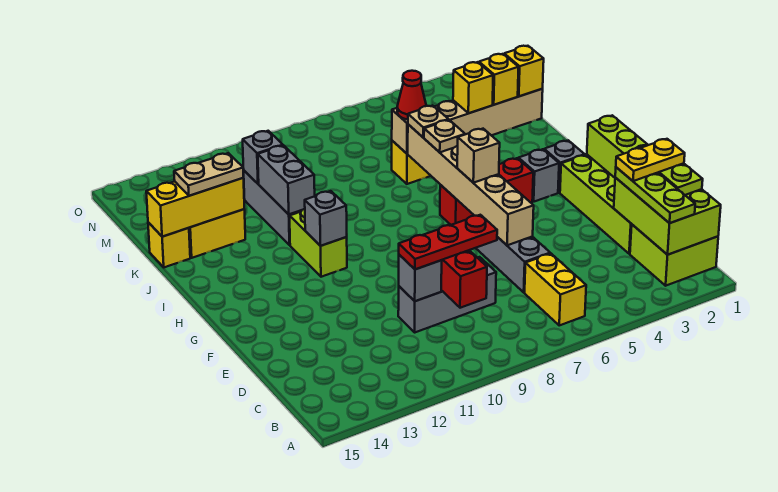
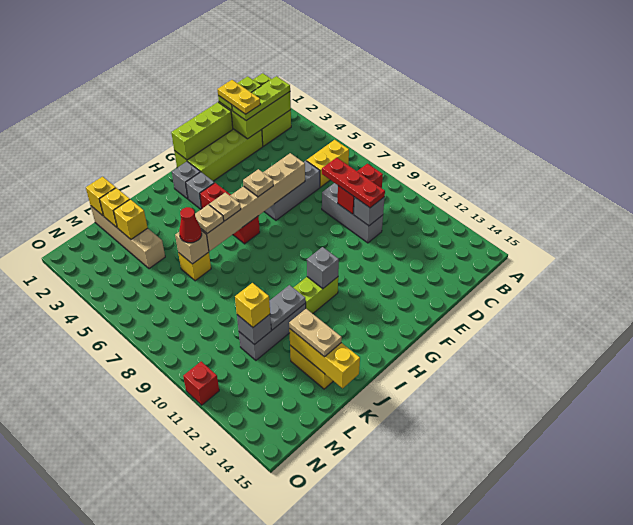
tan 1x1 brick [457,129,500,183] -> tan 1x1 plate [243,169,273,197]
grey 1x2 brick [258,145,315,214] -> grey 1x2 plate [269,285,306,330]
yellow 1x1 brick [148,222,190,267] -> yellow 1x1 brick moved to [235,283,270,327]
none -> red 1x1 brick [183,362,219,405]

